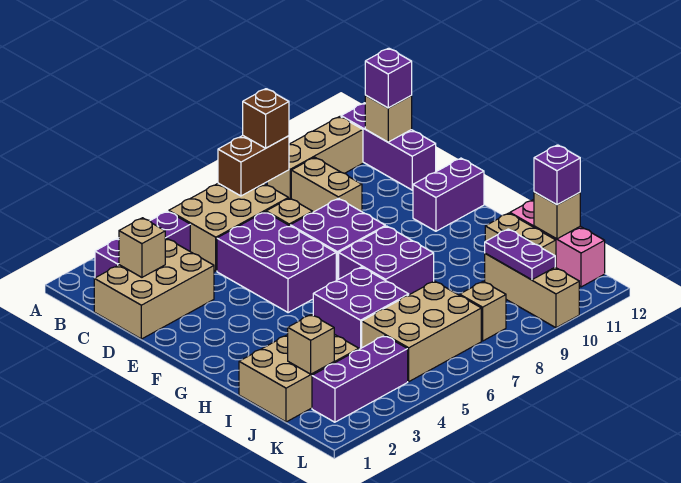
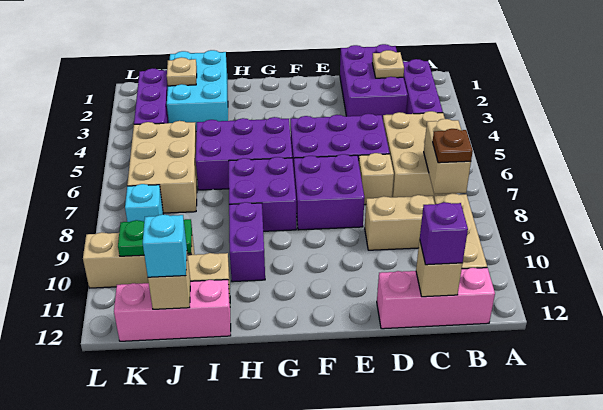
brown 1x2 brick [218,136,289,196] -> tan 1x2 brick [424,119,471,194]
brown 1x1 brick [243,89,289,148] -> brown 1x1 plate [433,129,473,163]
purple 1x3 brick [341,103,436,190] -> pink 1x3 brick [377,268,495,329]
tan 2x3 brick [94,239,214,339] -> purple 2x3 brick [340,44,408,119]
tan 1x1 brick [119,218,165,277] -> tan 1x1 plate [372,50,404,78]
purple 1x2 brick [413,158,484,231] -> purple 1x2 brick moved to [229,202,265,282]
purple 2x2 brick [313,267,409,349] -> purple 2x3 brick [196,117,292,190]
tan 2x3 brick [239,334,359,422] -> cyan 2x3 brick [167,50,228,130]
tan 1x1 brick [288,315,334,374] -> tan 1x1 plate [167,57,197,86]
purple 1x2 plate [485,229,555,280] -> green 1x2 plate [118,219,192,256]
purple 1x1 brick [534,145,580,205] -> cyan 1x1 brick [143,214,187,277]
tan 1x1 brick [460,282,506,341] -> cyan 1x1 brick [125,184,163,222]

